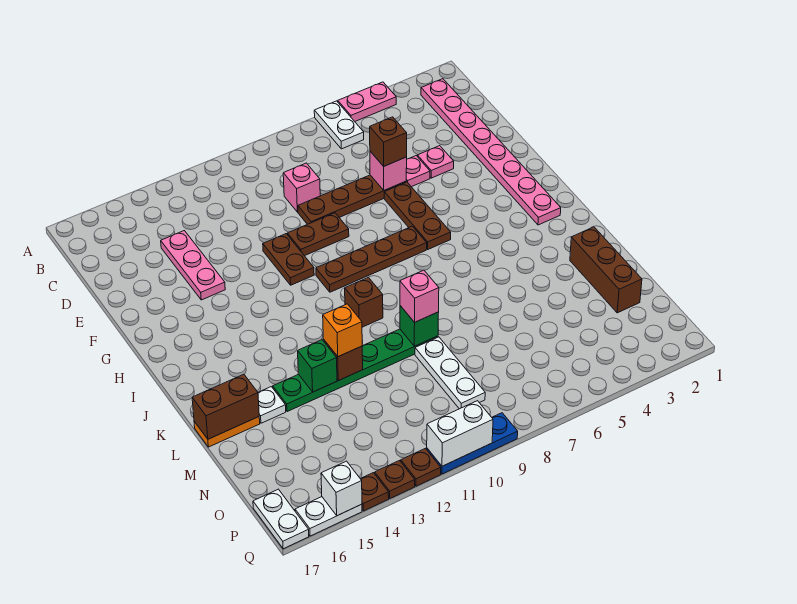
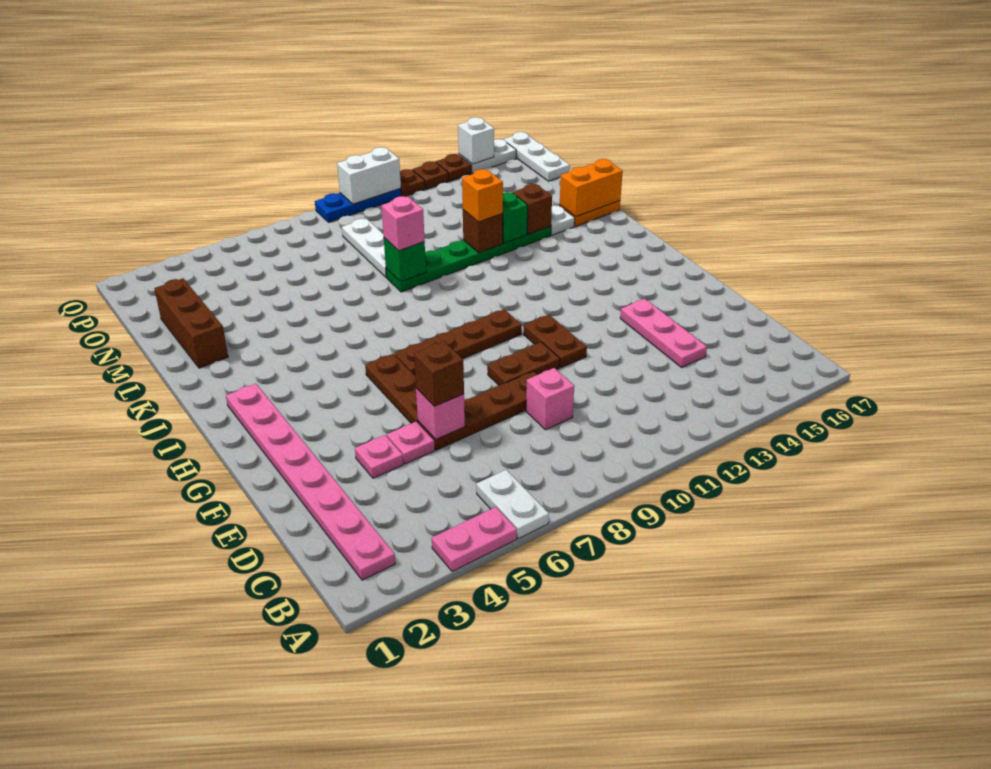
brown 1x1 brick [345,277,383,327] -> brown 1x1 brick moved to [513,184,552,234]
brown 1x2 brick [192,374,259,439] -> orange 1x2 brick [560,159,623,217]
white 1x2 plate [253,489,309,549] -> white 1x3 plate [503,132,570,181]

